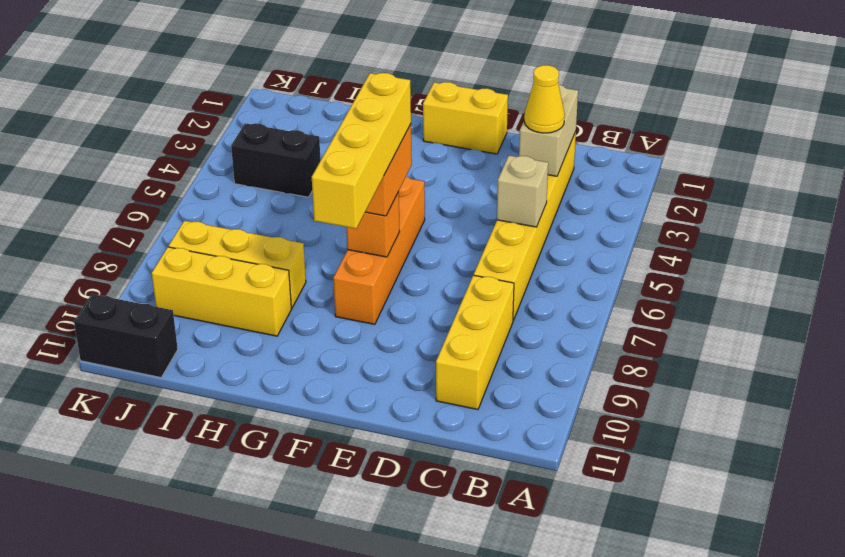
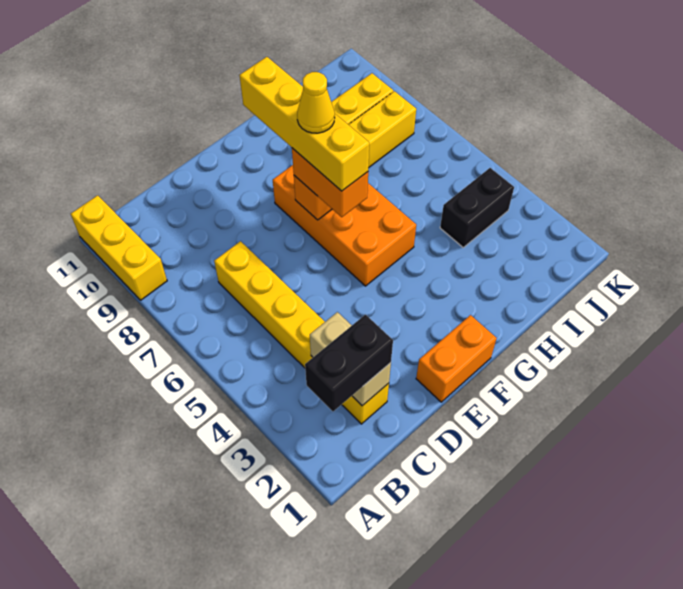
yellow 1x1 cone [524,65,565,133] -> yellow 1x1 cone moved to [297,72,335,133]
tan 1x1 brick [497,156,548,227] -> none
yellow 1x3 brick [436,275,514,410] -> yellow 1x3 brick moved to [71,195,167,300]
yellow 1x2 brick [423,82,508,154] -> orange 1x2 brick [416,315,496,402]
orange 1x4 brick [333,176,425,324] -> orange 2x4 brick [273,165,416,286]
black 1x2 brick [74,294,178,377] -> black 1x2 brick moved to [305,315,393,411]

